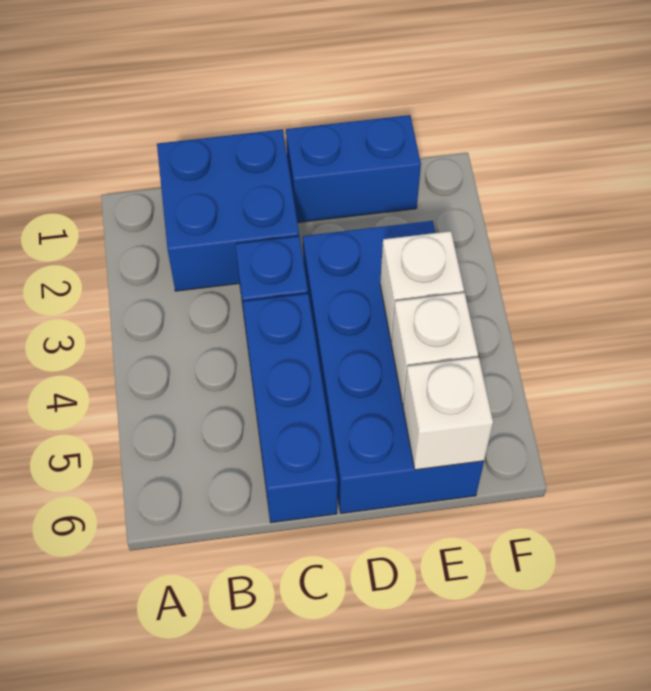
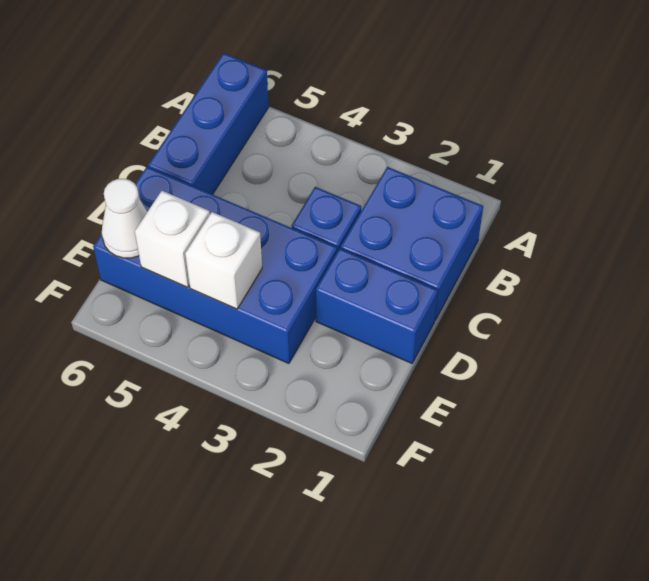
blue 1x3 brick [243,294,338,523] -> blue 1x3 brick turned to [148,53,269,194]
blue 1x2 brick [286,115,421,223] -> blue 1x2 brick turned to [316,249,438,363]
white 1x1 brick [403,357,493,470] -> white 1x1 cone [102,179,147,258]

